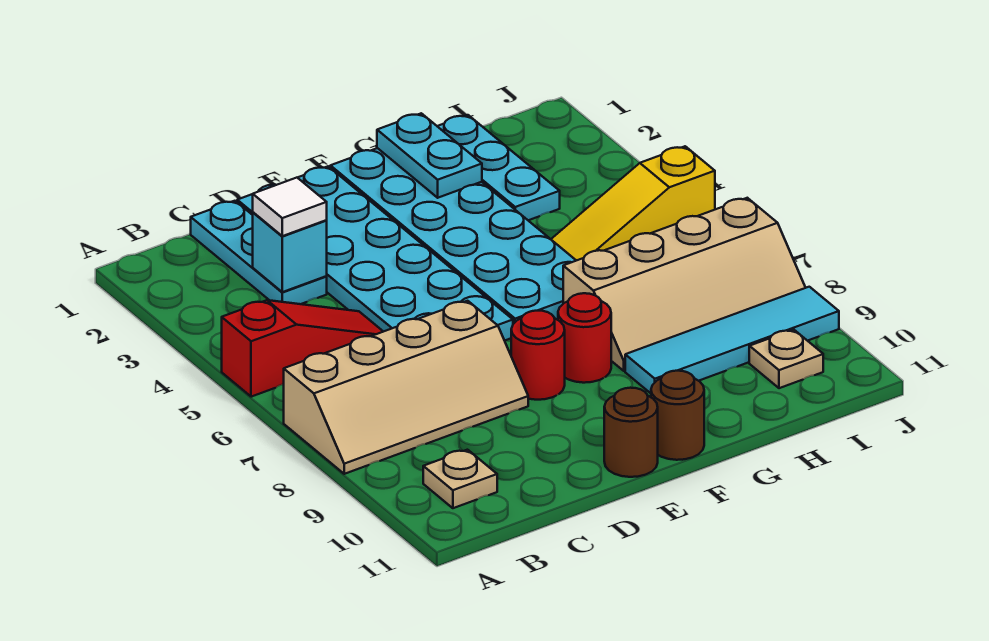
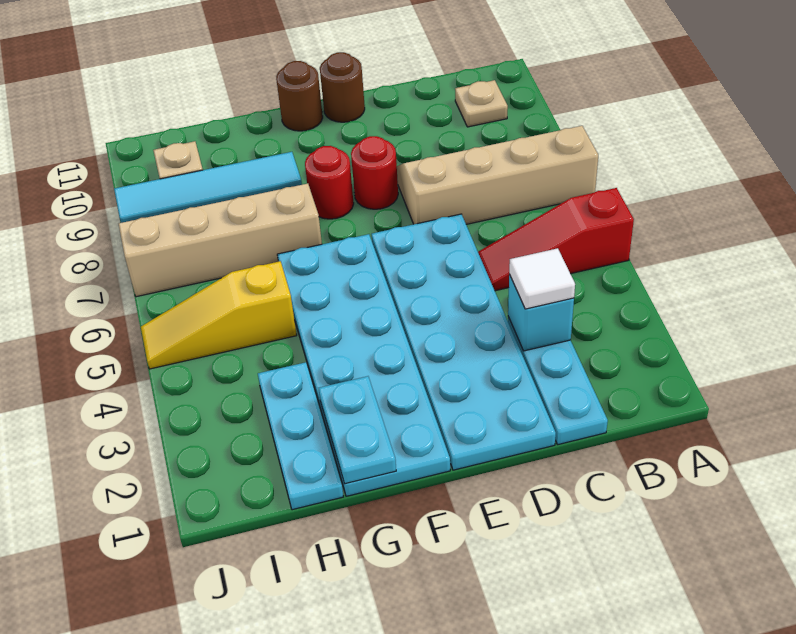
yellow 1x3 slope [551,146,715,261] -> yellow 1x3 slope turned to [141,261,297,369]

